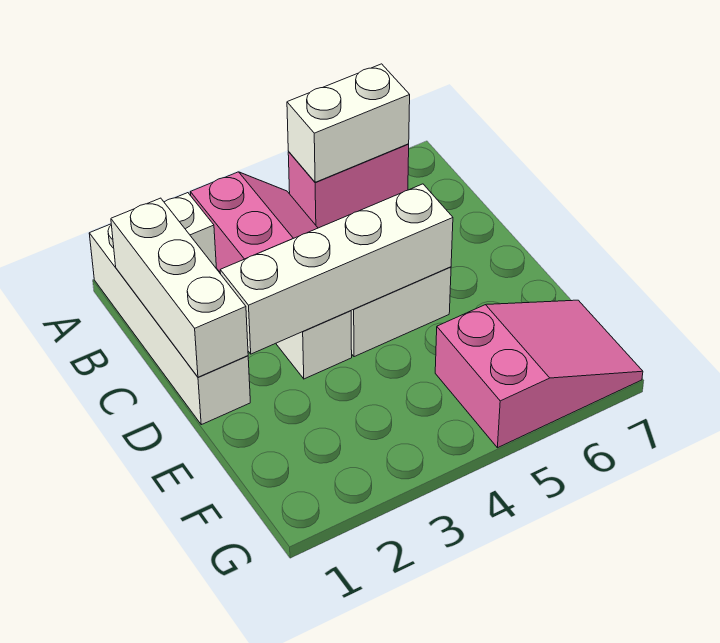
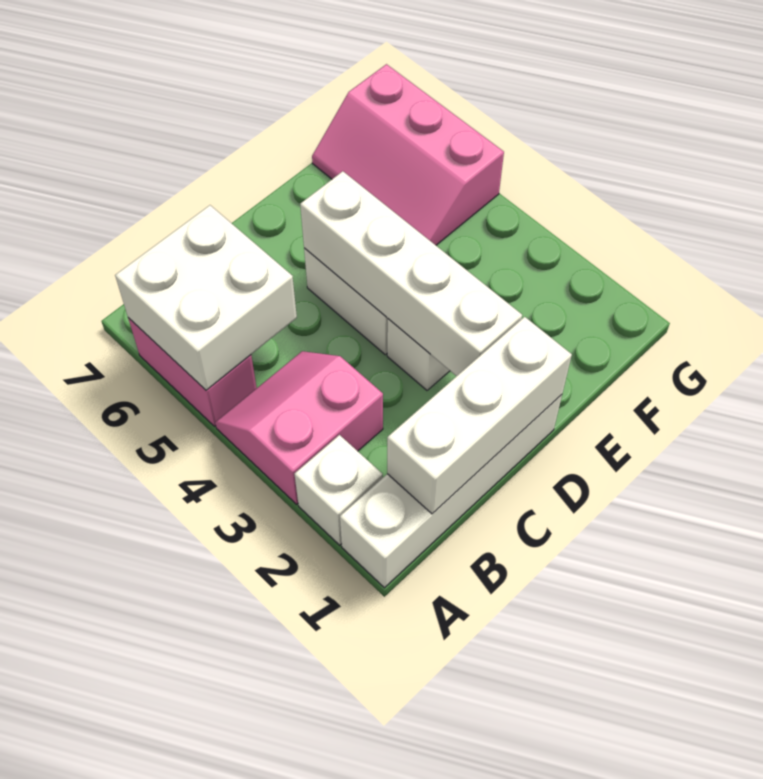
white 1x2 brick [287,64,410,182] -> white 2x2 brick [115,205,297,390]
pink 2x3 slope [435,300,643,448] -> pink 2x3 slope turned to [312,64,504,245]

